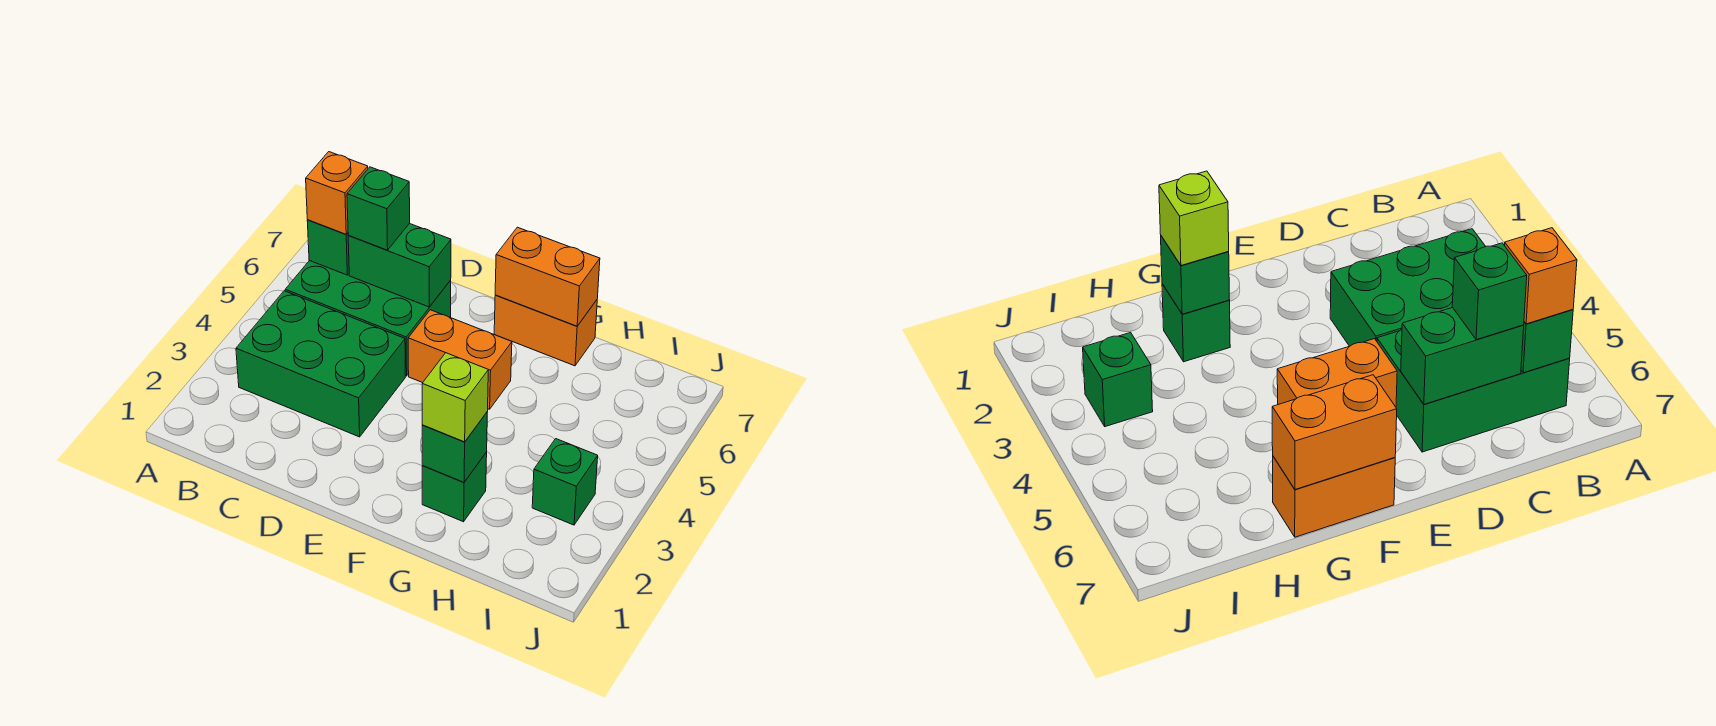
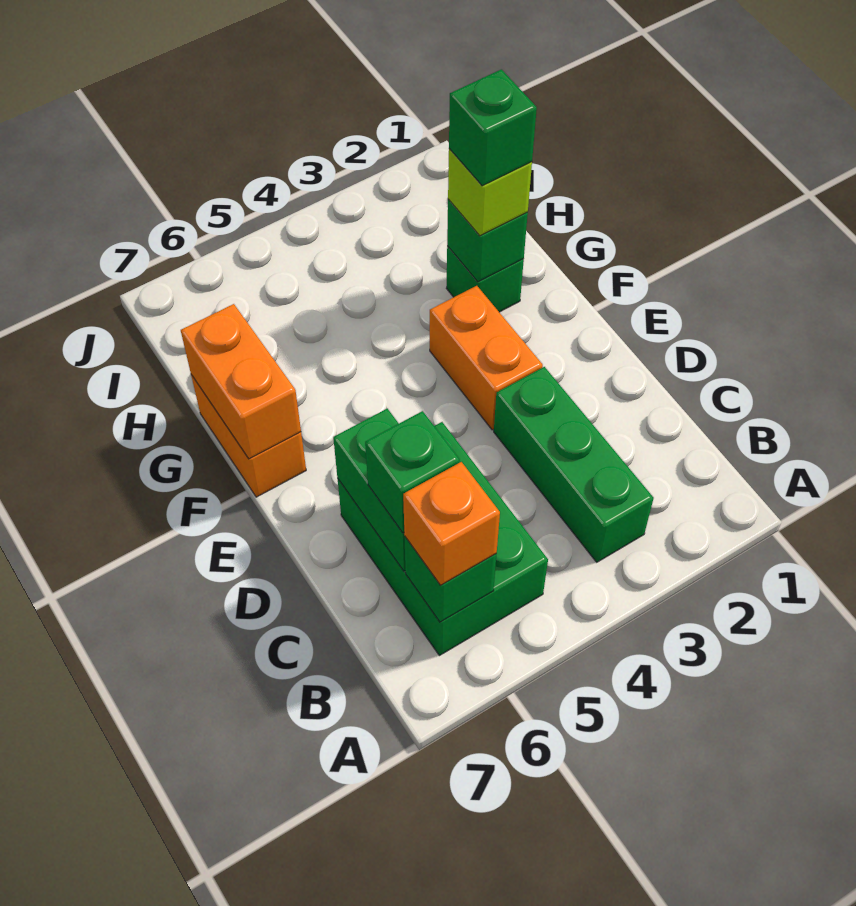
green 2x3 brick [236,291,405,437] -> green 1x3 brick [494,367,654,562]
orange 1x2 brick [408,310,512,409] -> orange 1x2 brick moved to [430,286,543,430]
green 1x1 brick [532,439,598,525] -> green 1x1 brick moved to [449,69,537,186]

